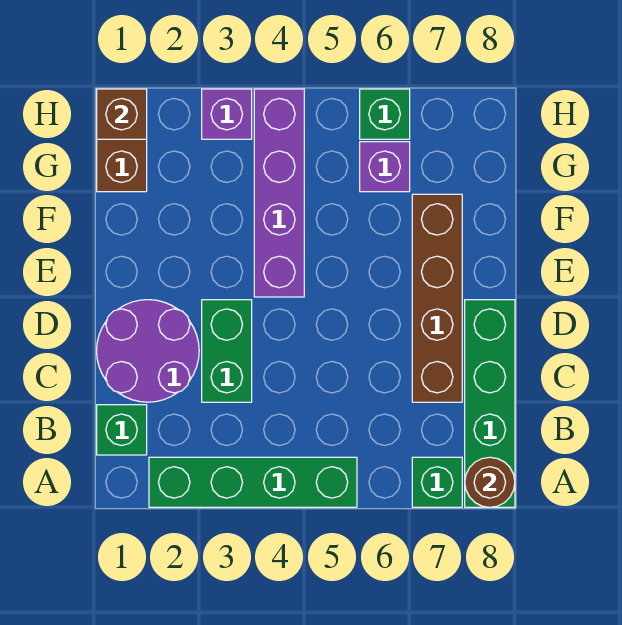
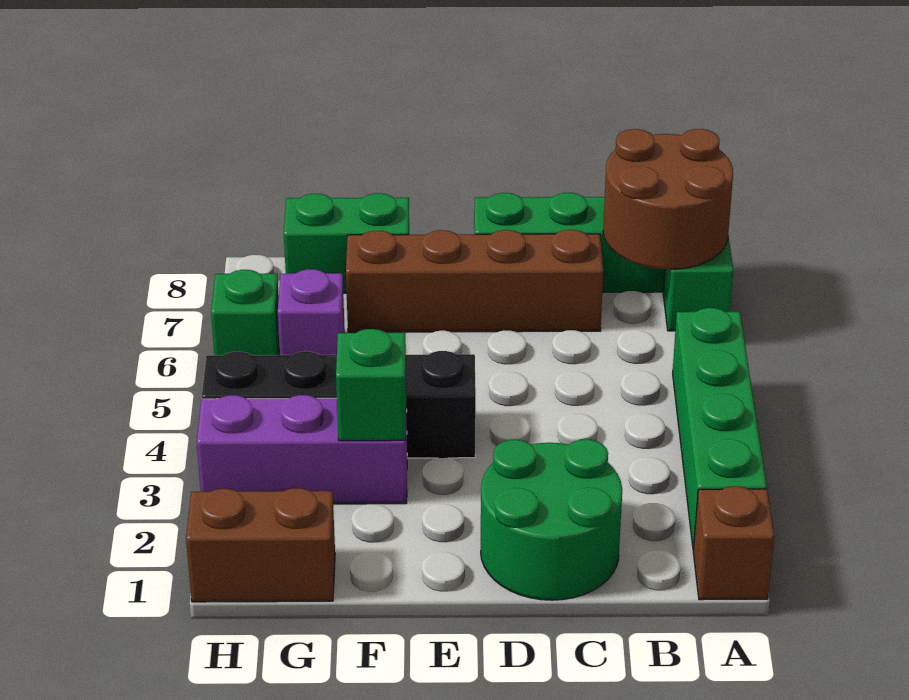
brown 1x1 round brick [465,457,515,507] -> brown 2x2 round brick [603,129,733,269]
green 1x1 brick [97,405,147,455] -> green 1x1 brick moved to [336,329,406,441]
purple 2x2 round brick [97,300,199,402] -> green 2x2 round brick [481,439,622,600]
green 1x2 brick [202,300,252,402] -> green 1x2 brick moved to [284,193,409,293]
purple 1x4 brick [254,89,304,297] -> black 1x4 brick [202,351,476,458]
brown 1x1 brick [97,89,147,139] -> brown 1x1 brick moved to [693,486,774,600]
purple 1x1 brick [202,89,252,139] -> purple 1x3 brick [197,395,407,504]

